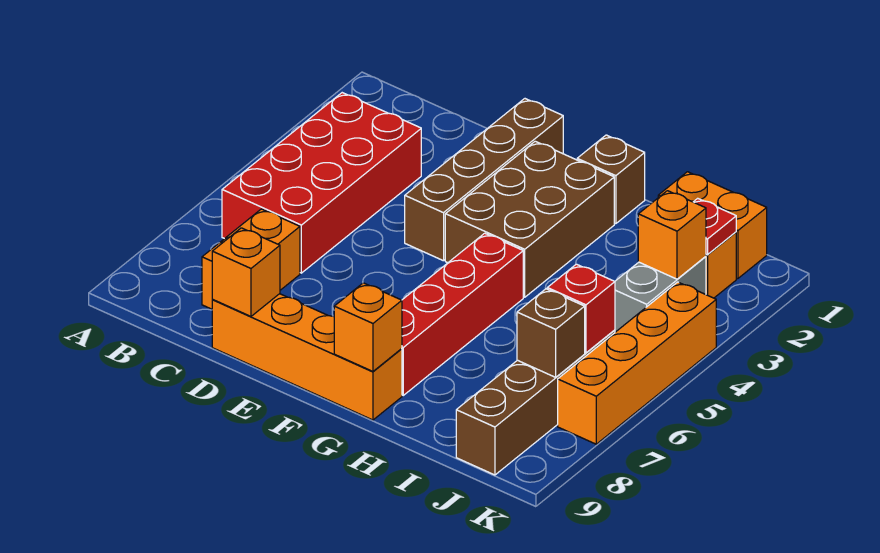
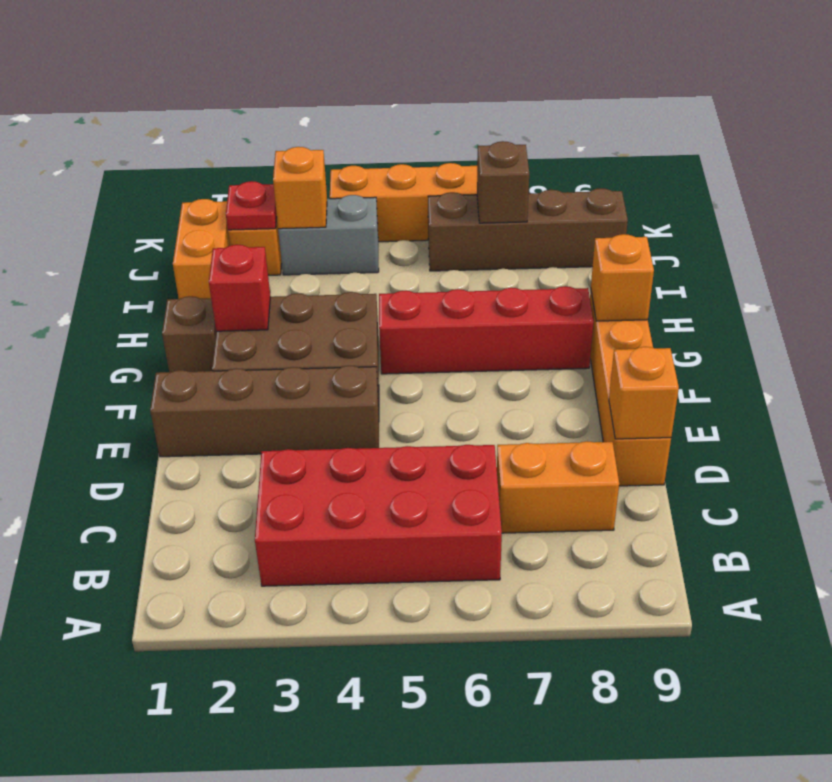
red 1x1 brick [547,264,615,353] -> red 1x1 brick moved to [209,245,271,331]

